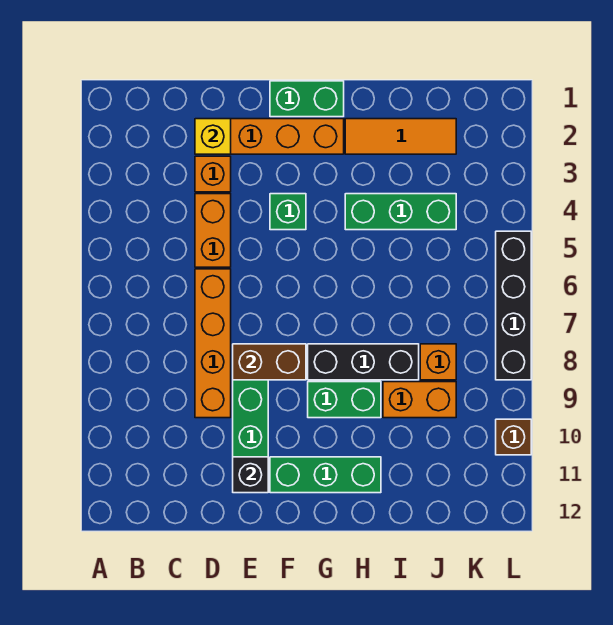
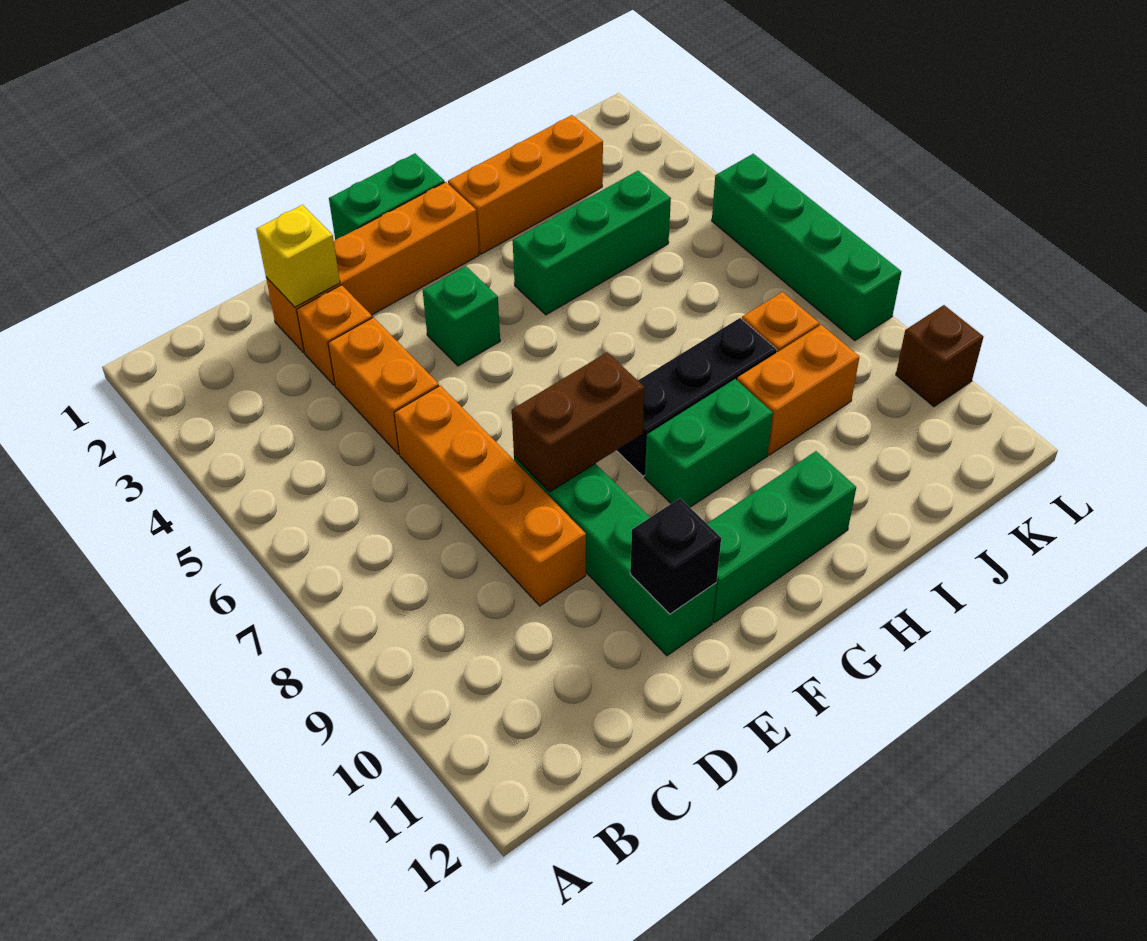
orange 1x3 tile [345,119,456,154] -> orange 1x3 brick [448,115,603,254]
black 1x4 brick [496,231,531,380] -> green 1x4 brick [712,154,901,340]

